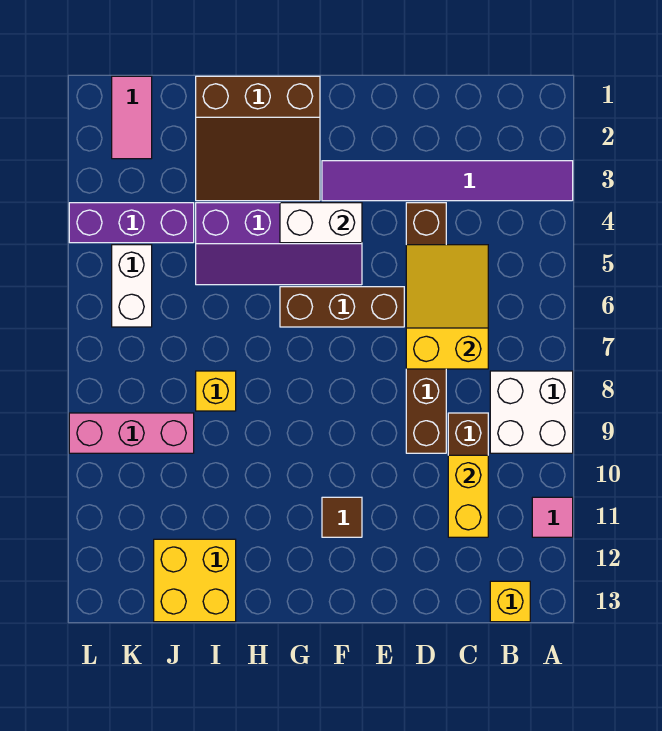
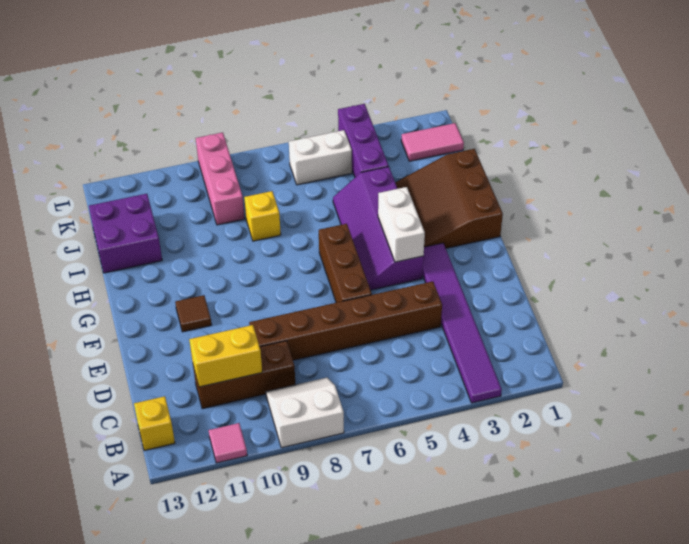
white 2x2 brick [490,371,573,453] -> white 2x2 slope [266,378,344,448]
yellow 2x3 slope [406,245,488,369] -> none
yellow 2x2 brick [154,539,236,622] -> purple 2x2 brick [89,194,162,273]

